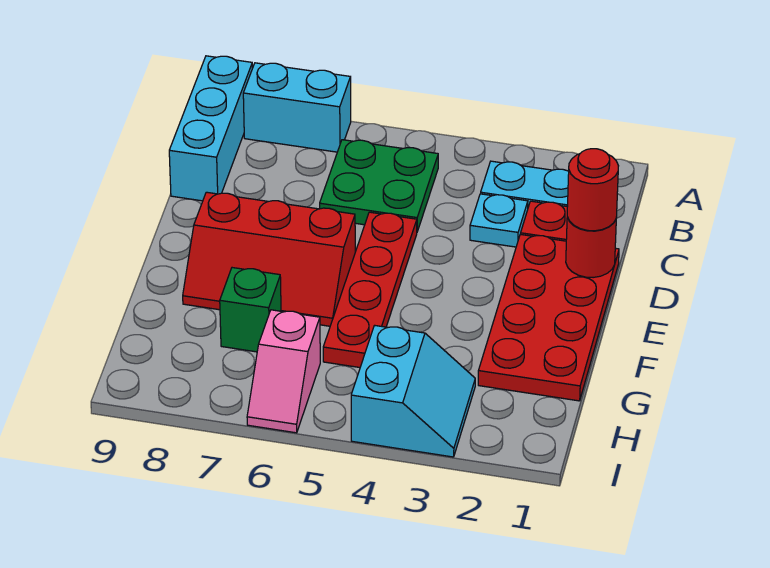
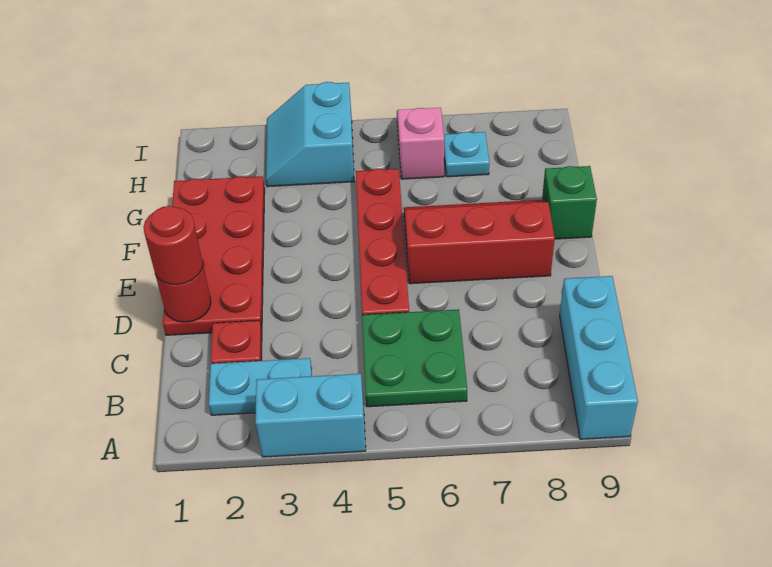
cyan 1x2 brick [243,63,351,152] -> cyan 1x2 brick moved to [255,374,366,457]
cyan 1x1 plate [470,194,528,247] -> cyan 1x1 plate moved to [444,132,489,177]
green 1x1 brick [220,268,281,352] -> green 1x1 brick moved to [542,166,597,239]

